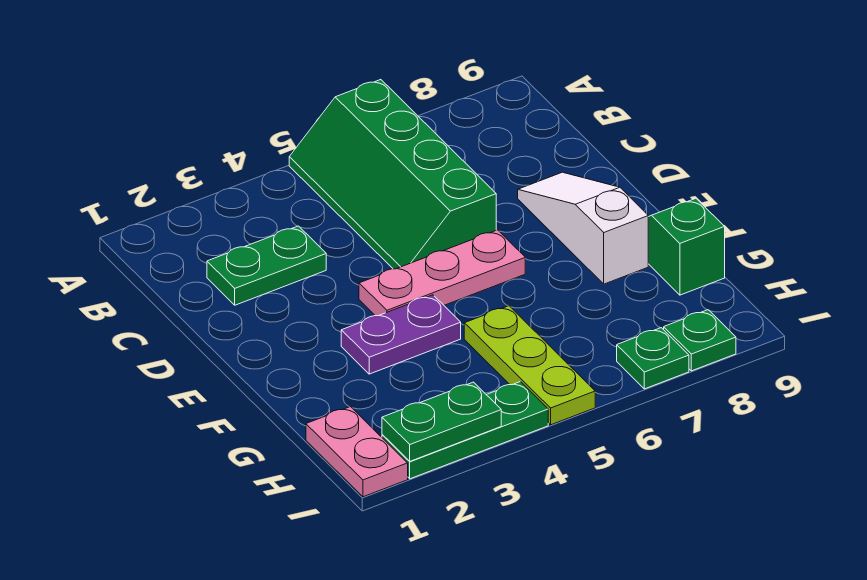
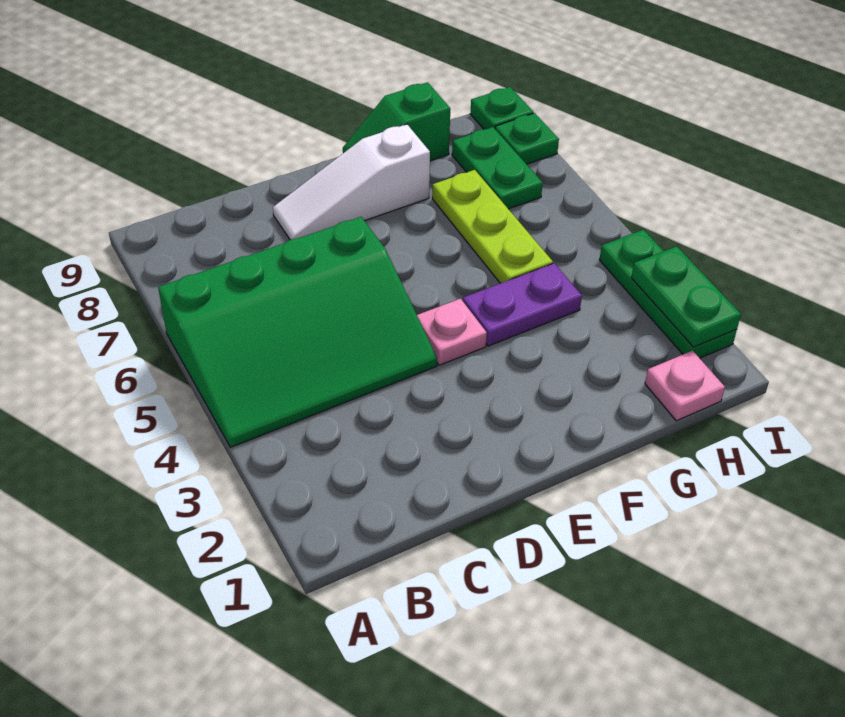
green 2x4 slope [289,80,496,269] -> green 3x4 slope [158,217,437,447]
green 1x2 plate [207,226,326,305] -> green 1x2 plate moved to [452,127,543,209]
pink 1x3 plate [359,230,525,316] -> pink 1x1 plate [417,299,487,365]
purple 1x2 plate [341,295,461,374] -> purple 1x2 plate turned to [463,263,582,346]
lime 1x3 plate [464,306,595,425] -> lime 1x3 plate turned to [432,170,553,283]
pink 1x2 plate [306,407,408,497] -> pink 1x1 plate [645,351,725,421]
green 1x1 plate [617,328,689,389] -> green 1x1 plate moved to [470,87,533,129]

